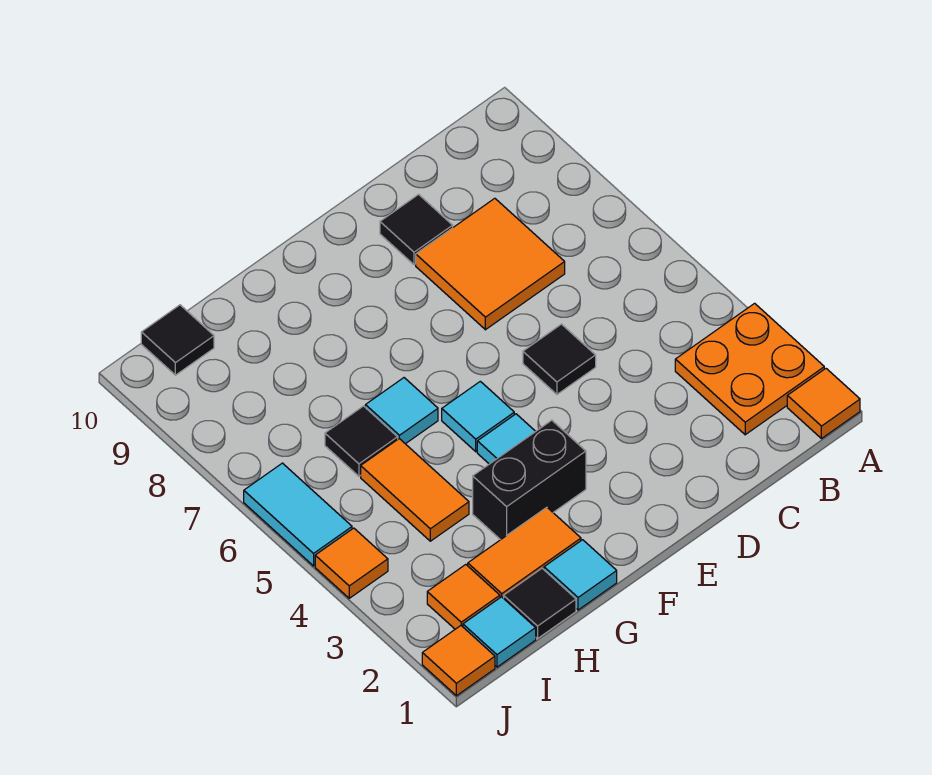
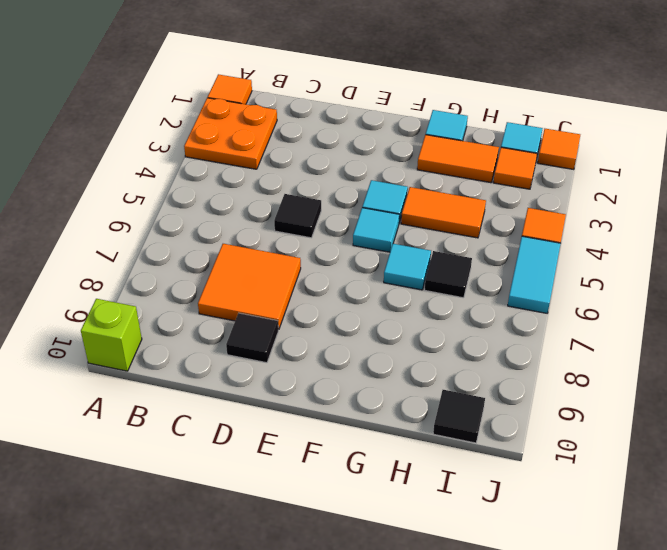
none -> lime 1x1 brick [81,299,142,371]
black 1x2 brick [473,420,586,540] -> none
black 1x1 tile [504,568,576,638] -> none
orange 1x2 tile [361,439,469,541] -> orange 1x2 tile turned to [401,187,486,238]

